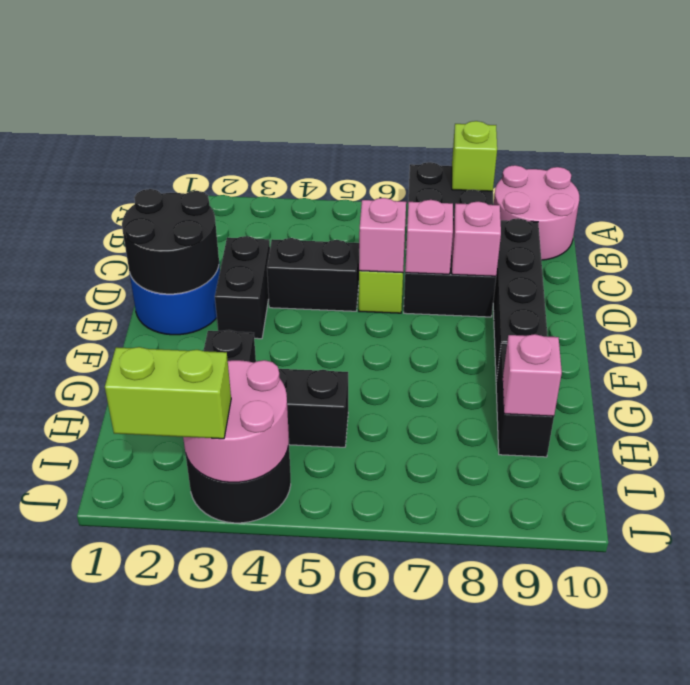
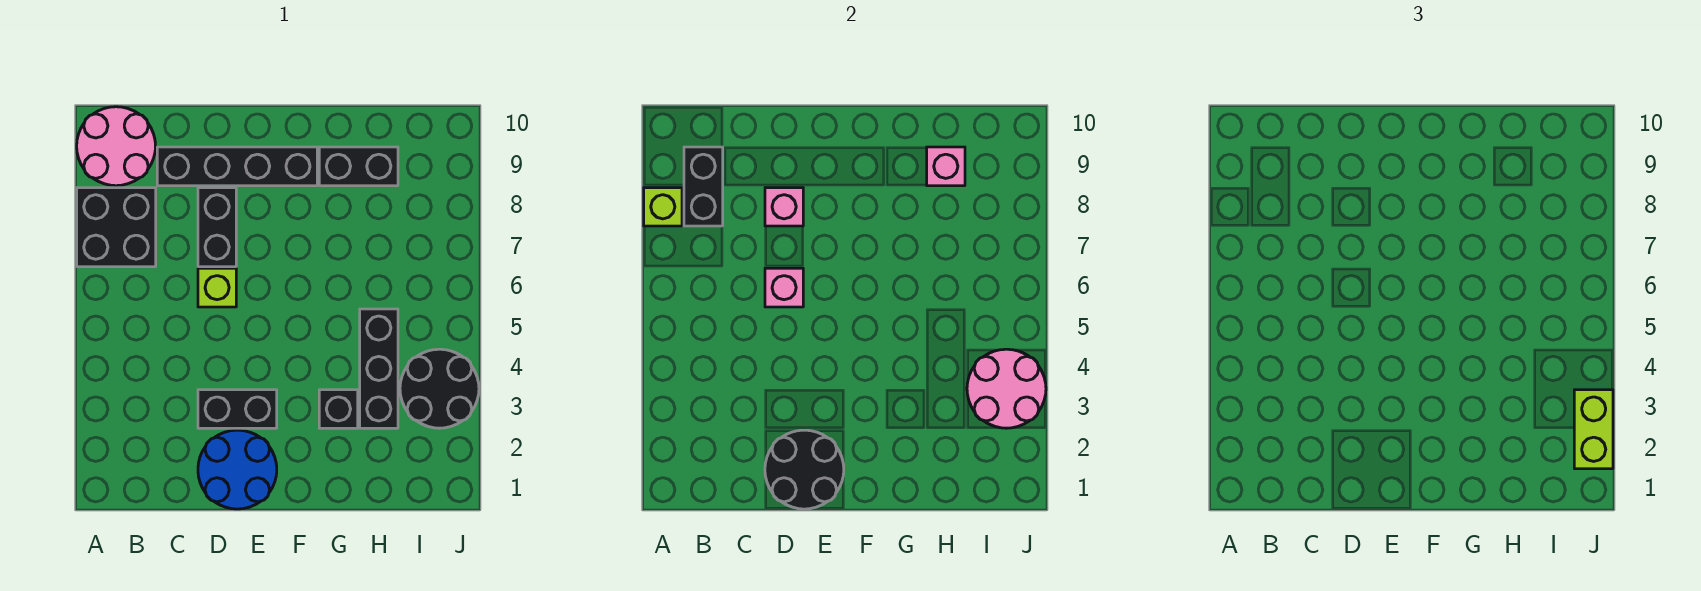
black 1x2 brick [267,238,359,311] -> black 1x2 brick moved to [684,147,723,226]
pink 1x1 brick [405,200,453,274] -> none

